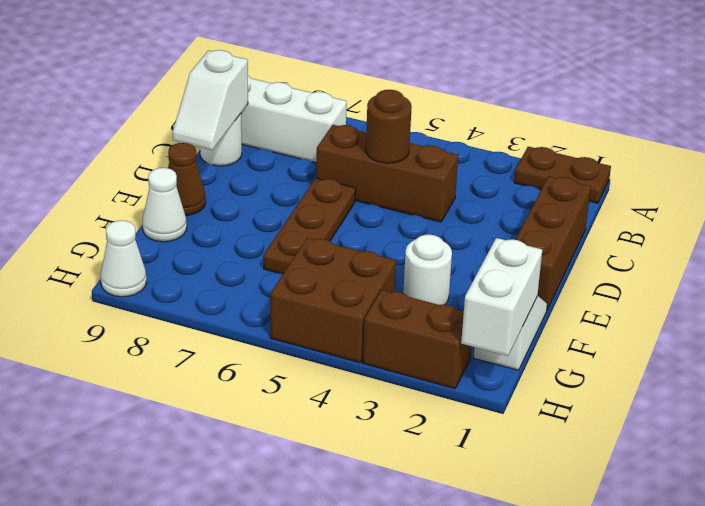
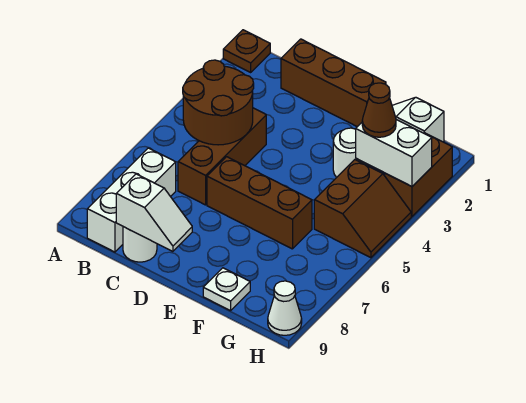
brown 1x2 plate [514,147,611,203] -> brown 1x1 plate [223,30,270,72]
brown 1x1 round brick [366,90,412,163] -> brown 2x2 round brick [183,60,254,145]
brown 1x3 plate [263,178,356,274] -> brown 1x3 brick [207,157,312,249]
brown 1x1 cone [168,143,206,215] -> brown 1x1 cone moved to [362,83,396,137]
white 1x1 cone [143,168,187,242] -> white 1x1 plate [203,268,250,311]
white 1x2 brick [461,238,542,356] -> white 1x2 brick moved to [356,120,432,187]
brown 2x2 brick [270,238,396,363] -> brown 2x2 slope [314,160,411,258]

